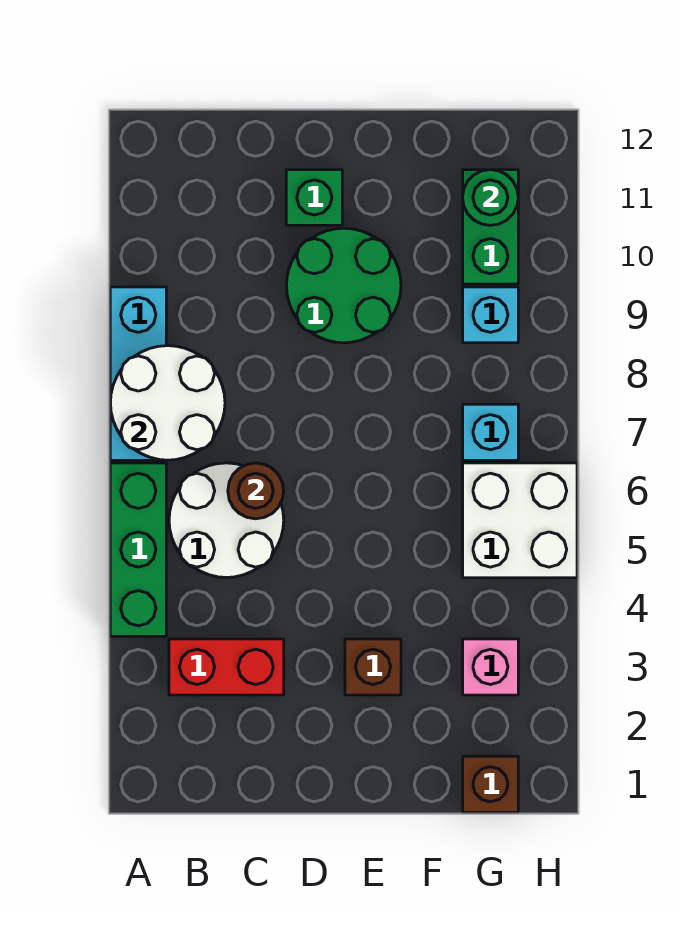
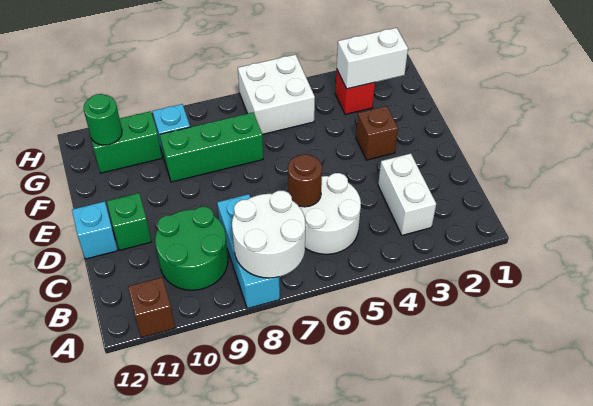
green 1x3 brick [110,463,166,636] -> green 1x3 brick moved to [160,112,263,182]
cyan 1x3 brick [110,287,166,460] -> cyan 1x3 brick turned to [217,194,280,309]
red 1x2 brick [169,639,284,695] -> white 1x2 brick [378,154,436,235]
green 2x2 round brick [287,228,401,343] -> green 2x2 round brick moved to [155,207,228,290]
brown 1x1 brick [463,756,518,812] -> brown 1x1 brick moved to [128,277,175,338]
none -> white 1x2 brick [337,28,408,89]
pink 1x1 brick [463,639,518,695] -> red 1x1 brick [335,70,375,115]
cyan 1x1 brick [463,404,518,460] -> cyan 1x1 brick moved to [72,201,118,259]

